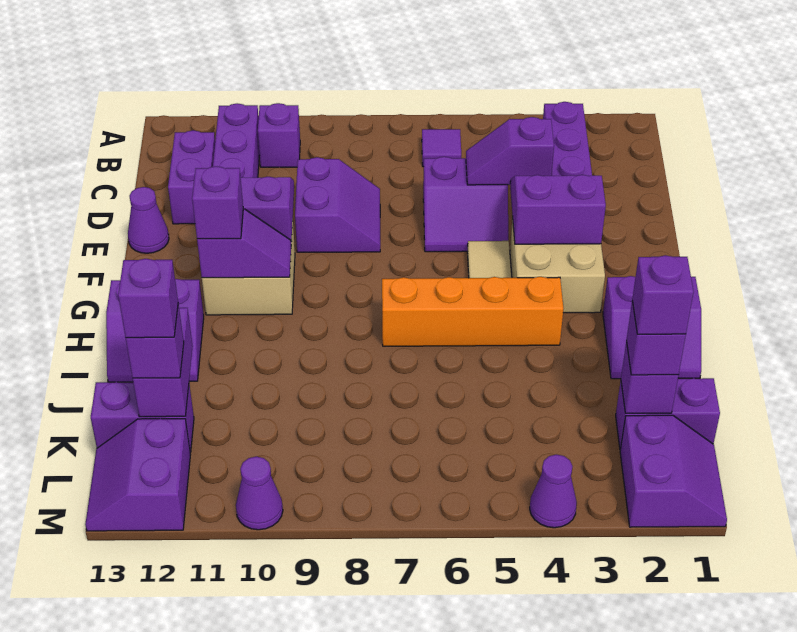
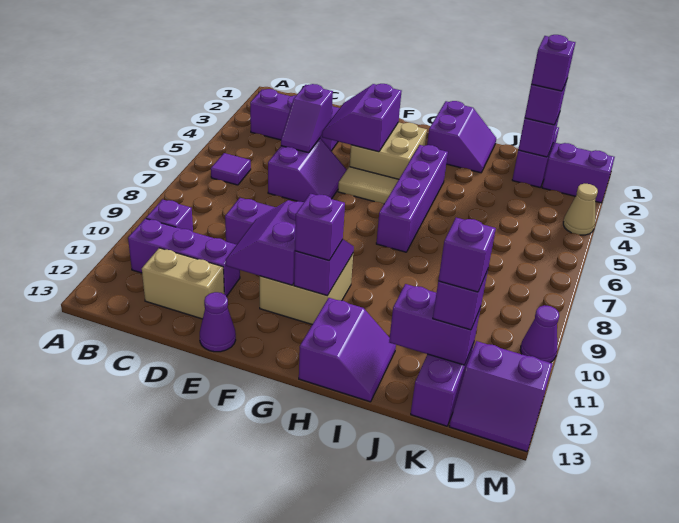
purple 1x2 brick [168,130,215,224] -> tan 1x2 brick [142,248,224,319]
orange 1x4 brick [382,277,563,346] -> purple 1x4 brick [376,145,448,252]
purple 1x1 cone [530,454,577,528] -> tan 1x1 cone [563,184,598,235]

